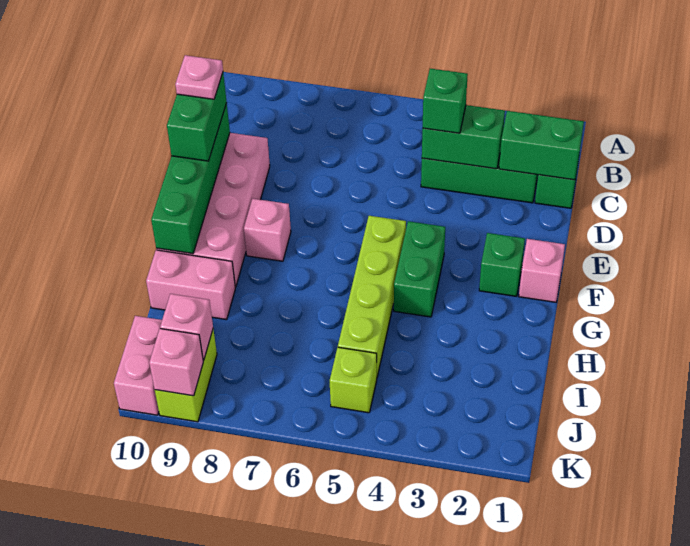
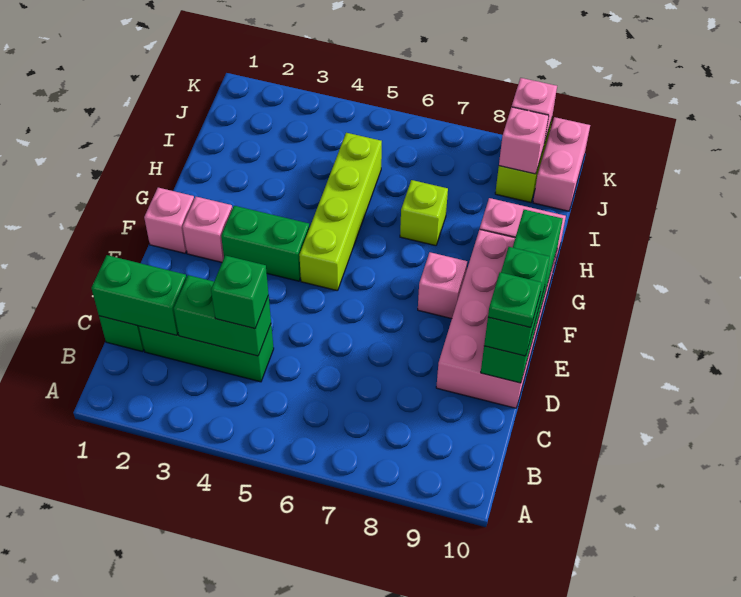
pink 1x1 plate [175,55,223,99] -> green 1x1 plate [488,272,542,328]
green 1x1 brick [479,233,525,296] -> pink 1x1 brick [183,197,232,262]
green 1x2 brick [394,221,445,317] -> green 1x2 brick turned to [221,206,309,281]
lime 1x1 brick [330,347,377,413] -> lime 1x1 brick moved to [400,180,448,246]

